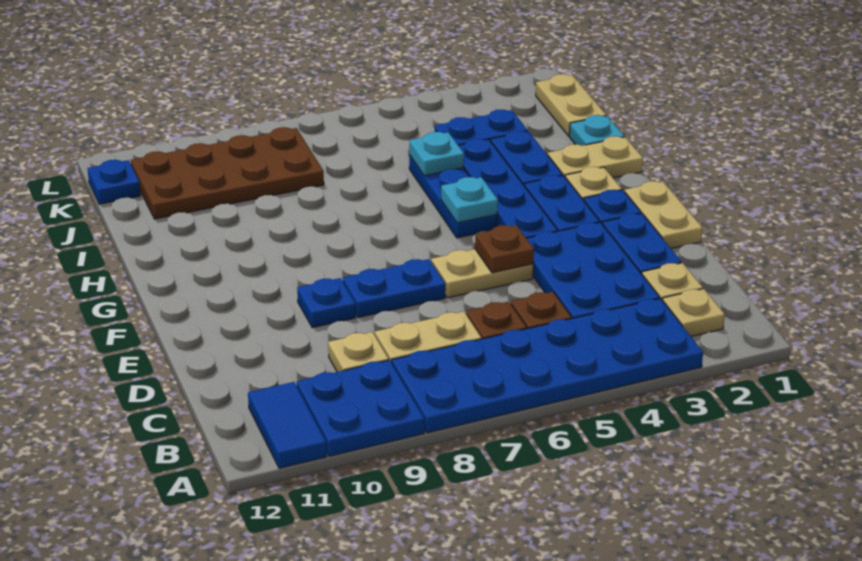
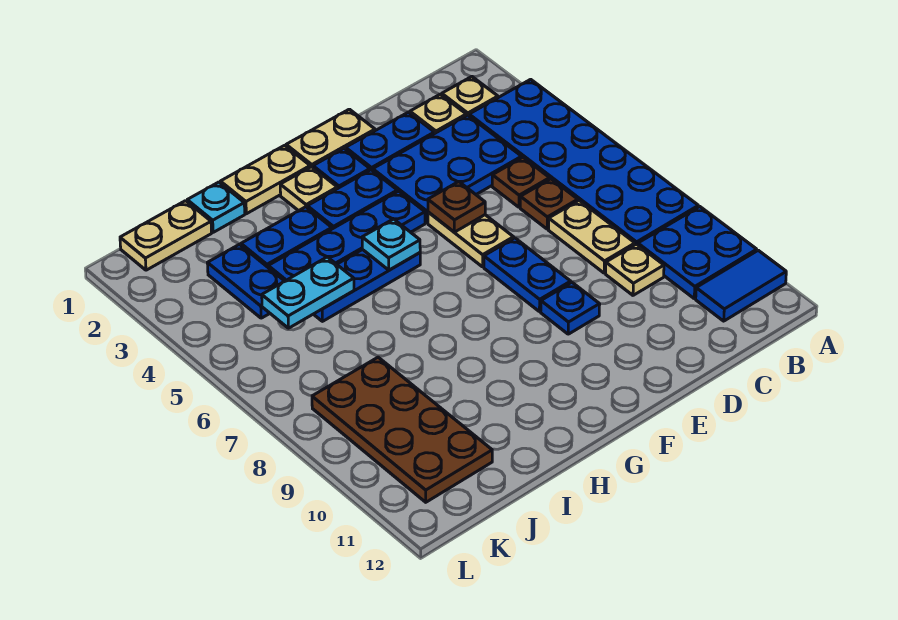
tan 1x2 plate [548,136,643,178] -> tan 1x2 plate turned to [220,145,310,214]
cyan 1x1 plate [409,132,464,176] -> cyan 1x2 plate [262,257,354,328]
blue 1x1 plate [88,160,141,204] -> none

